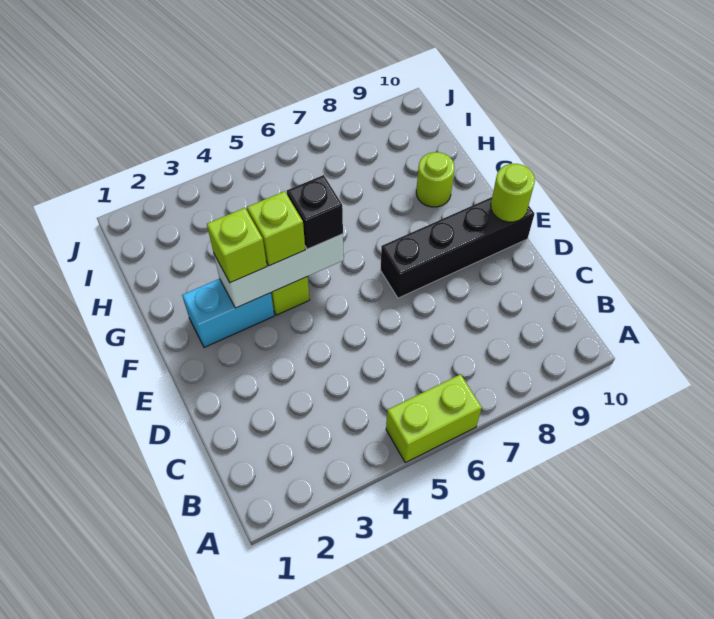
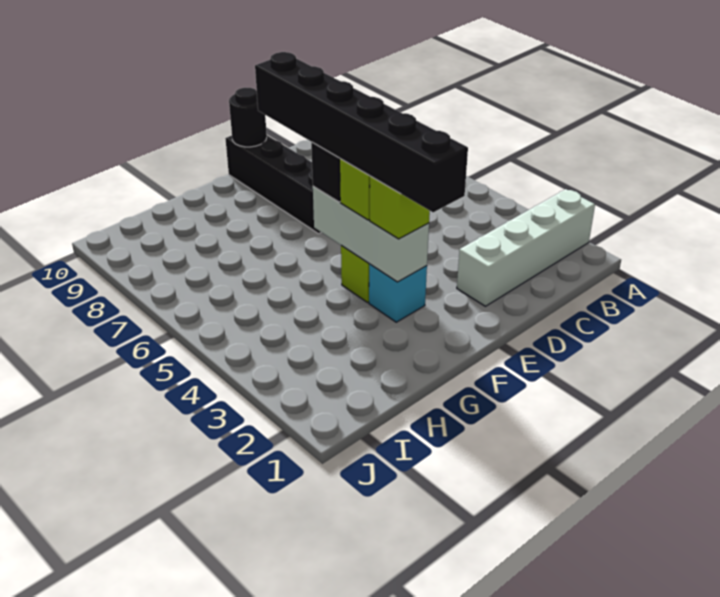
none -> white 1x4 brick [457,189,595,306]
lime 1x2 brick [386,374,482,463] -> none
lime 1x1 round brick [491,164,535,222] -> black 1x1 round brick [229,88,267,147]
cyan 1x2 brick [182,279,274,347] -> cyan 1x1 brick [369,264,427,322]
none -> black 1x6 brick [255,52,468,212]
lime 1x1 round brick [416,152,455,207] -> none

